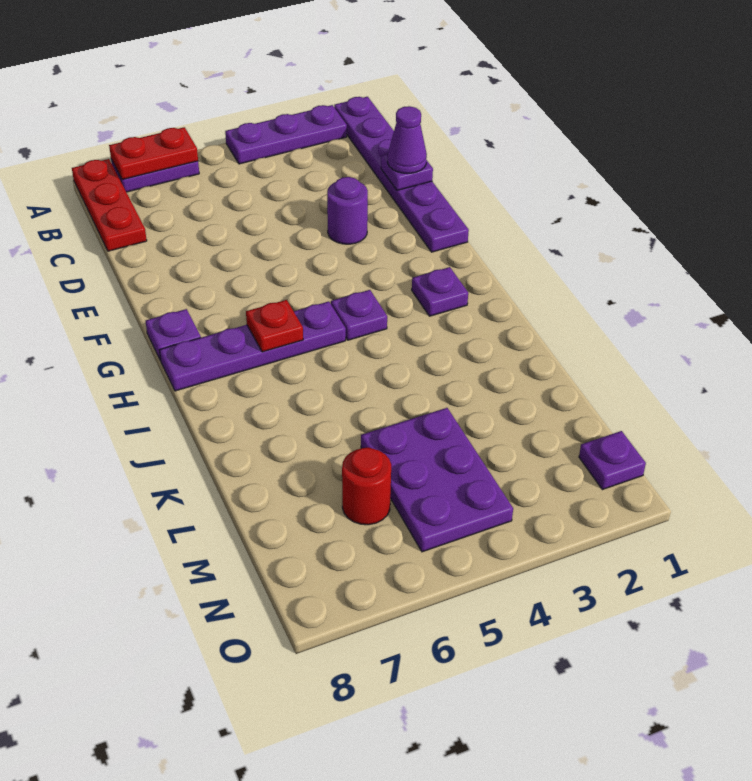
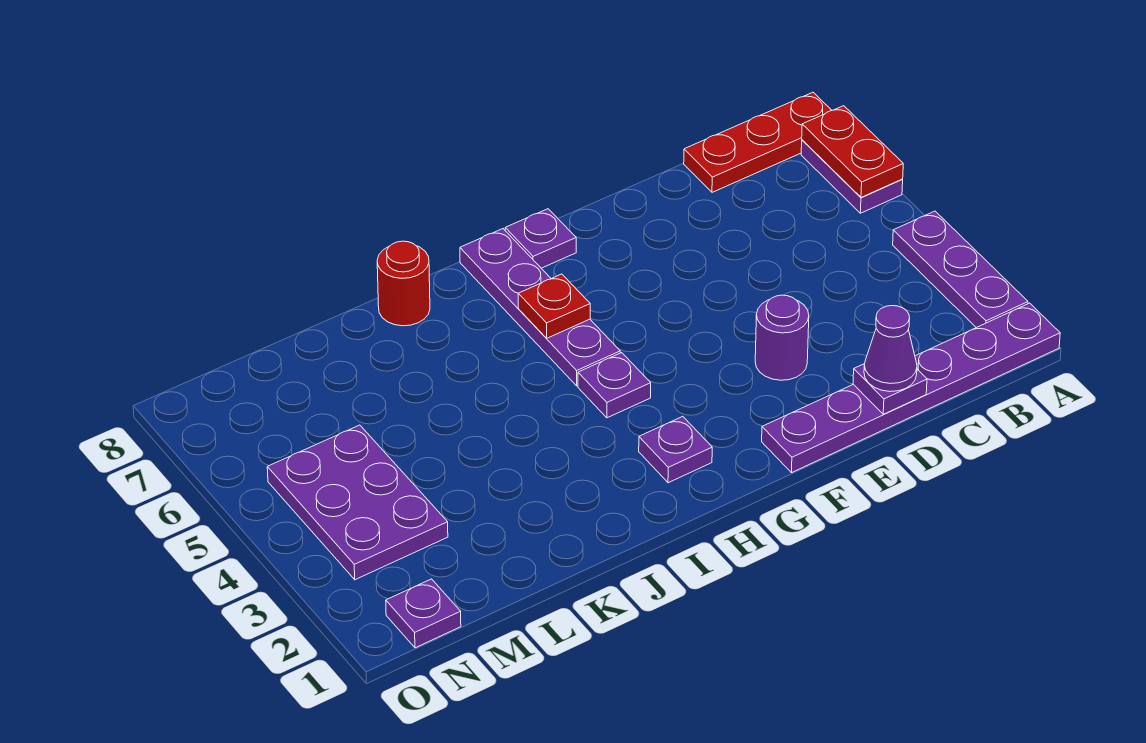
purple 2x3 plate [361,408,513,552] -> purple 2x3 plate turned to [267,425,448,580]
red 1x1 round brick [342,447,391,525] -> red 1x1 round brick moved to [377,241,430,326]

